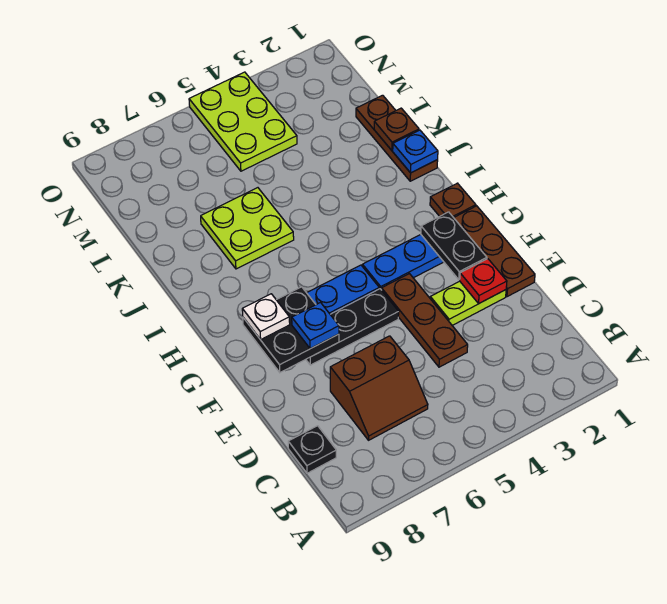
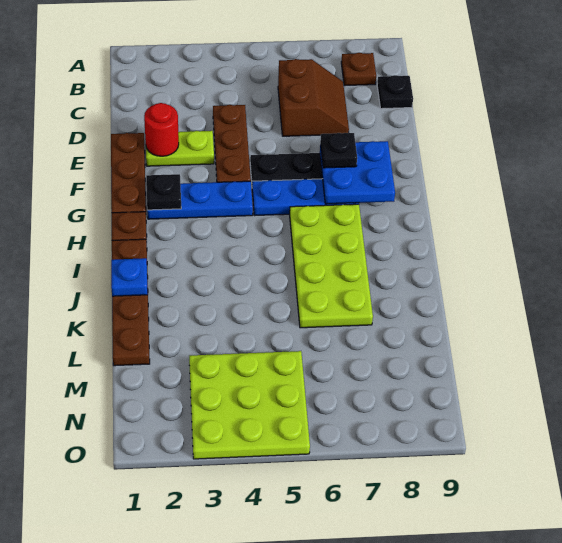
brown 2x2 slope [330,336,428,440] -> brown 2x2 slope turned to [278,59,349,136]
red 1x1 plate [460,259,507,303] -> red 1x1 round brick [144,103,179,156]
black 1x2 plate [421,212,487,280] -> black 1x1 plate [146,174,181,210]
black 2x2 plate [243,287,339,372] -> blue 2x2 plate [320,141,395,204]
blue 1x1 plate [292,303,339,349] -> black 1x1 plate [320,133,357,168]
white 1x1 plate [242,294,290,340] -> none
brown 1x3 plate [356,95,438,181] -> brown 1x4 plate [112,239,150,366]
lime 2x2 plate [201,188,294,269] -> lime 2x4 plate [290,204,373,328]
brown 1x1 plate [374,108,419,150] -> brown 1x1 plate moved to [341,53,376,86]
lime 2x3 plate [189,72,297,171] -> lime 3x3 plate [189,351,310,459]

